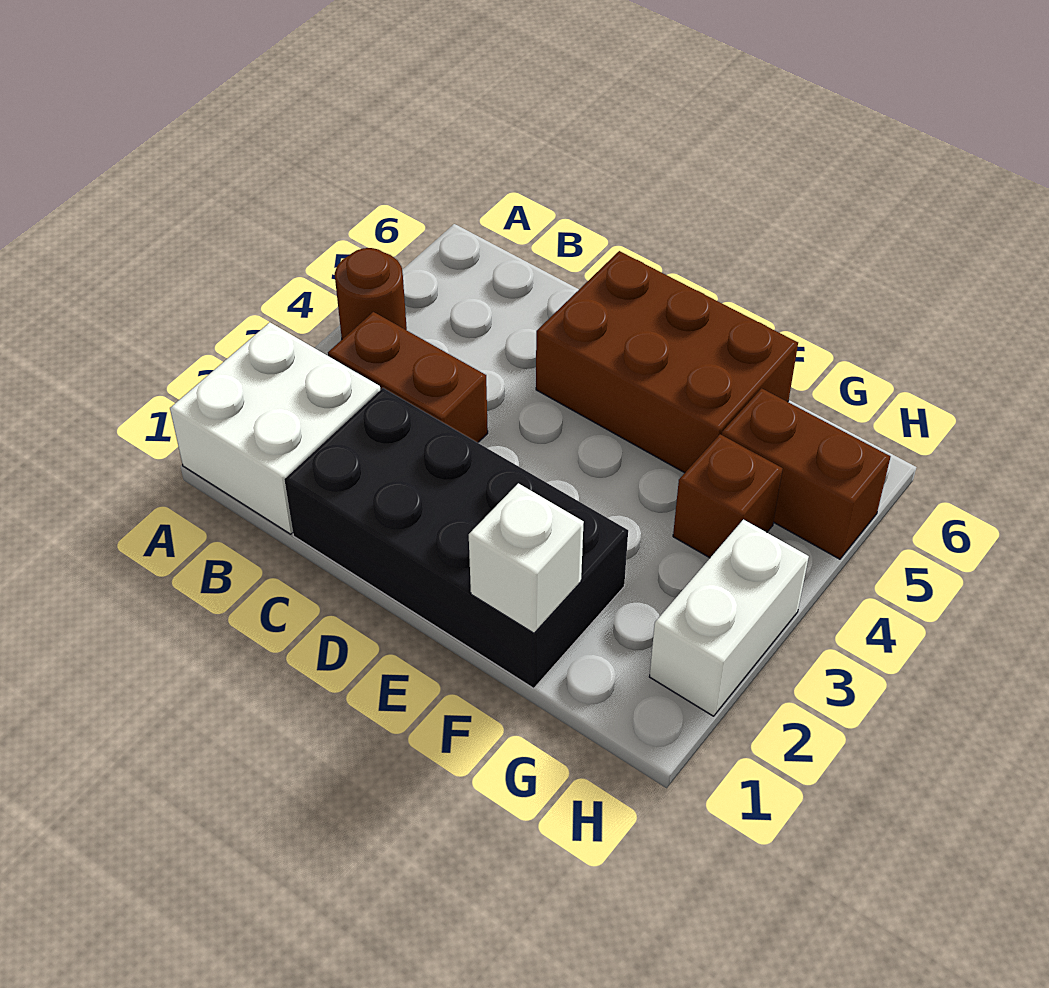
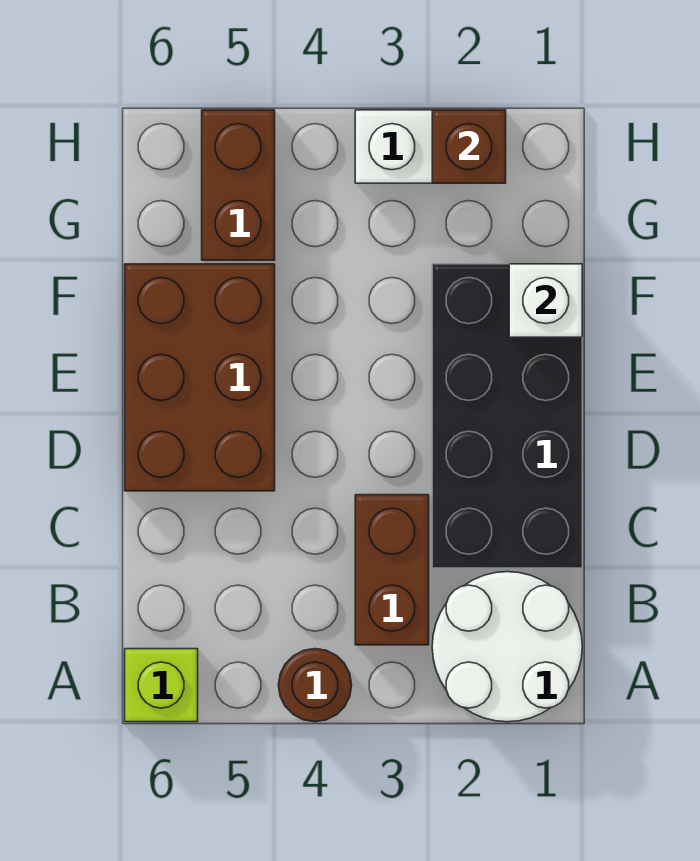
white 2x2 brick [170,322,380,534] -> white 2x2 round brick [432,572,582,722]
none -> lime 1x1 brick [125,649,198,722]
brown 1x1 brick [673,434,783,558] -> brown 1x1 brick moved to [432,110,506,183]

